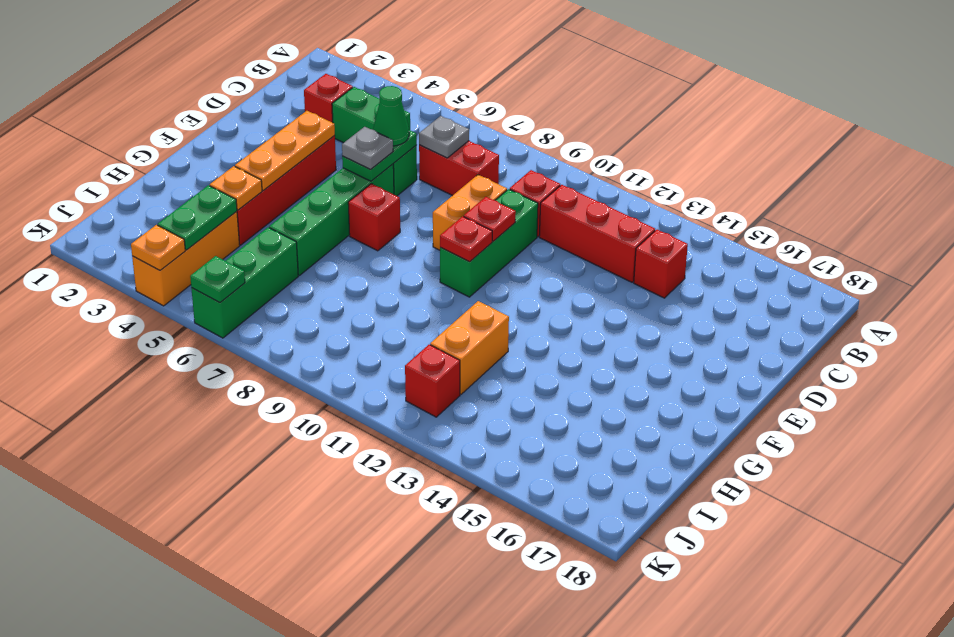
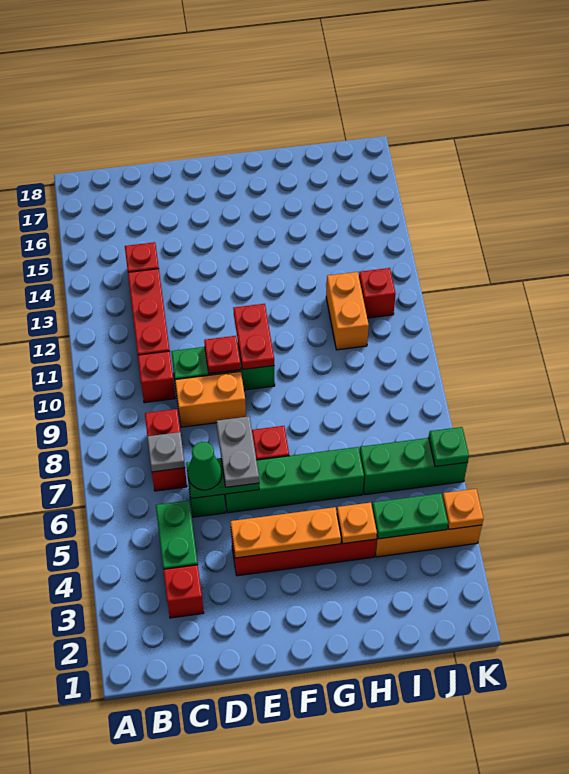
grey 1x1 plate [342,127,393,170] -> grey 1x2 plate [216,416,259,487]
red 1x1 plate [440,216,492,262] -> red 1x2 plate [233,304,274,370]
orange 1x2 brick [430,301,509,394] -> orange 1x2 brick turned to [326,272,369,350]

